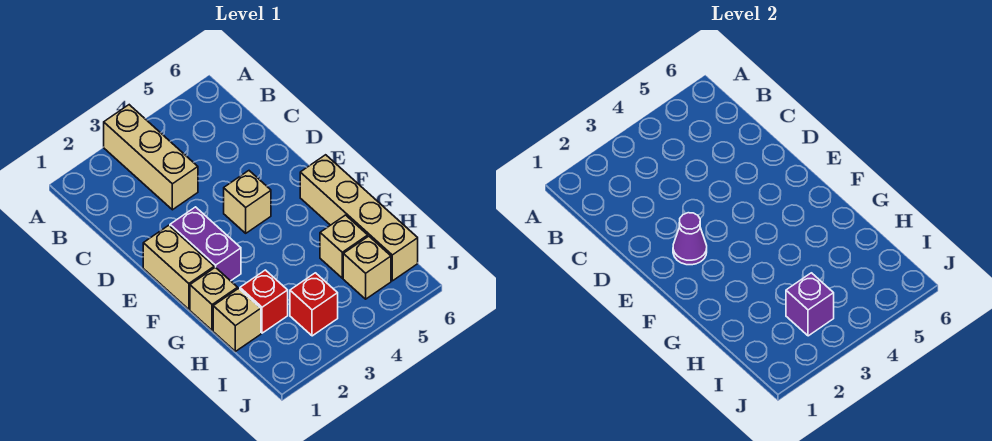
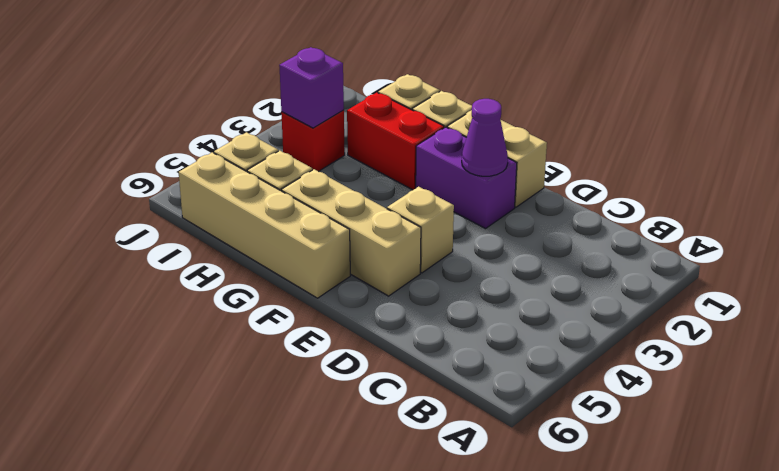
tan 1x3 brick [104,105,198,210] -> tan 1x3 brick moved to [282,169,421,296]
red 1x1 brick [240,270,288,333] -> red 1x2 brick [347,93,444,190]

